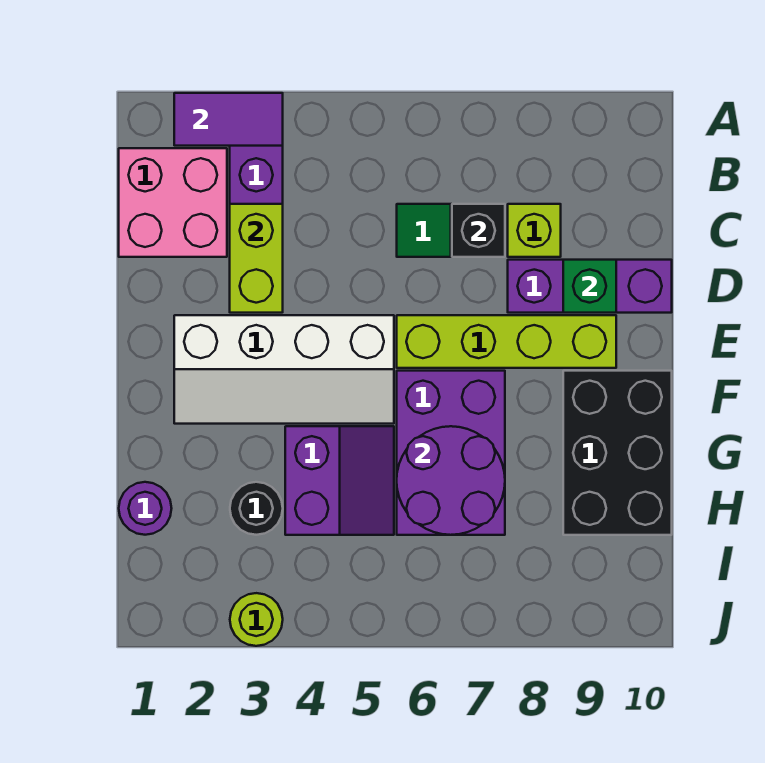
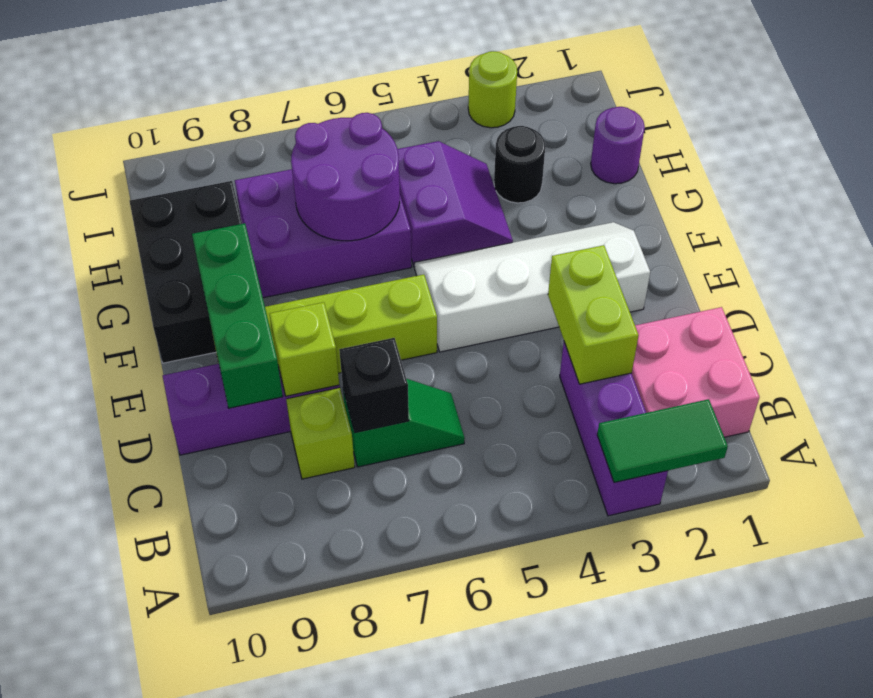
purple 1x2 tile [174,93,283,146] -> green 1x2 tile [597,399,728,483]
none -> lime 1x1 brick [270,302,339,396]
green 1x1 brick [563,260,616,313] -> green 1x3 brick [192,223,283,408]
purple 2x3 brick [397,371,505,535] -> purple 2x3 brick turned to [235,169,412,298]
purple 2x2 slope [285,426,394,535] -> purple 2x2 slope turned to [398,141,513,267]

